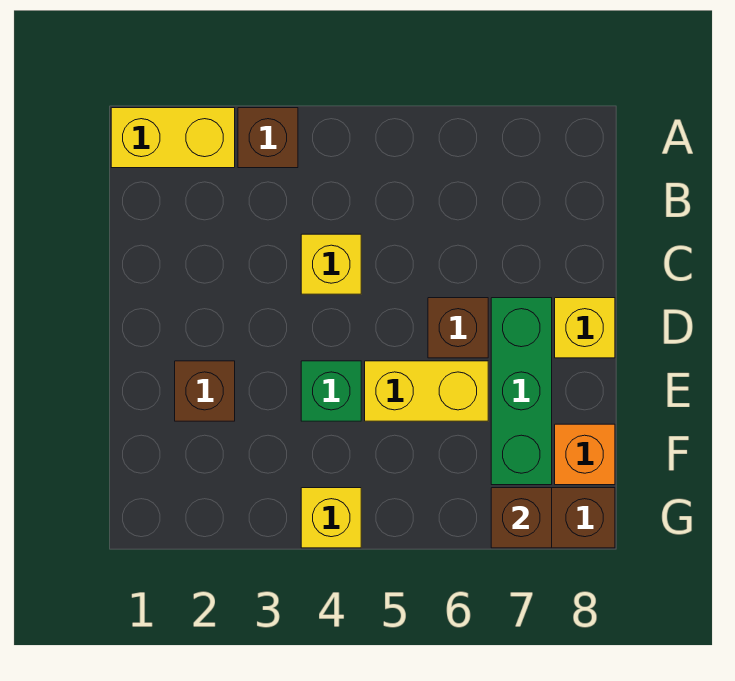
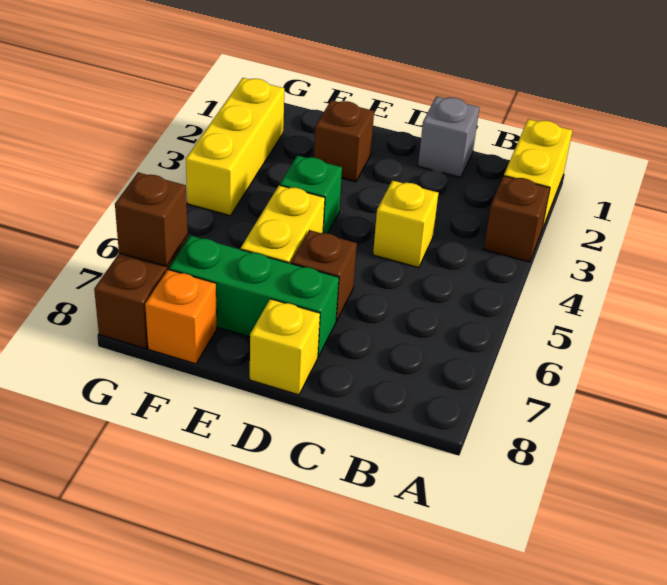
none -> grey 1x1 brick [418,96,479,177]
yellow 1x1 brick [301,488,361,548] -> yellow 1x3 brick [186,78,284,216]

